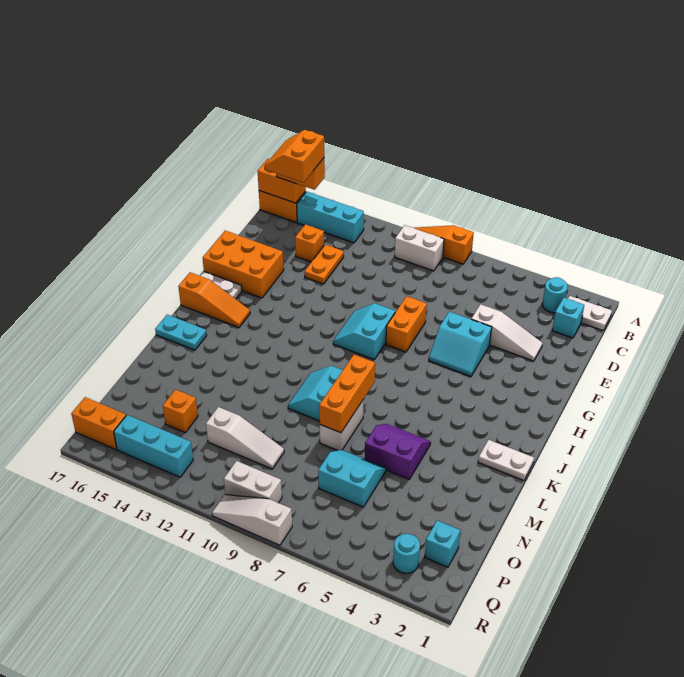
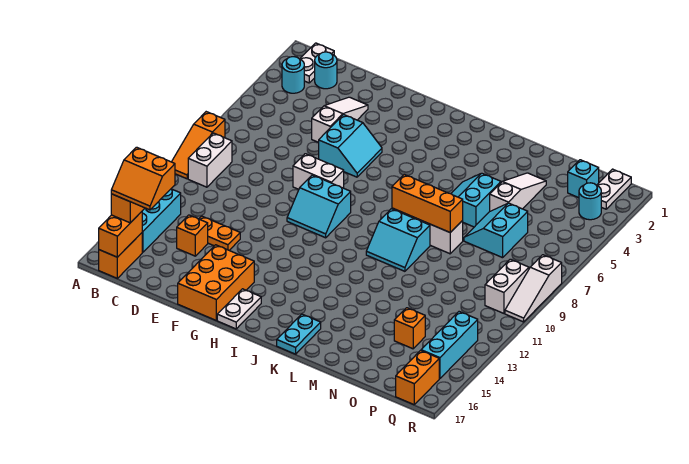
cyan 1x1 brick [552,298,584,338] -> cyan 1x1 round brick [315,52,337,89]
orange 1x2 brick [386,296,427,352] -> white 1x2 brick [293,154,344,189]
orange 1x3 slope [178,272,250,327] -> none
white 1x2 plate [478,440,534,480] -> white 1x2 plate moved to [597,169,631,209]
purple 2x2 slope [365,424,431,479] -> cyan 2x2 slope [451,173,501,227]
white 1x3 slope [206,407,284,469] -> white 1x3 slope moved to [490,173,546,211]

